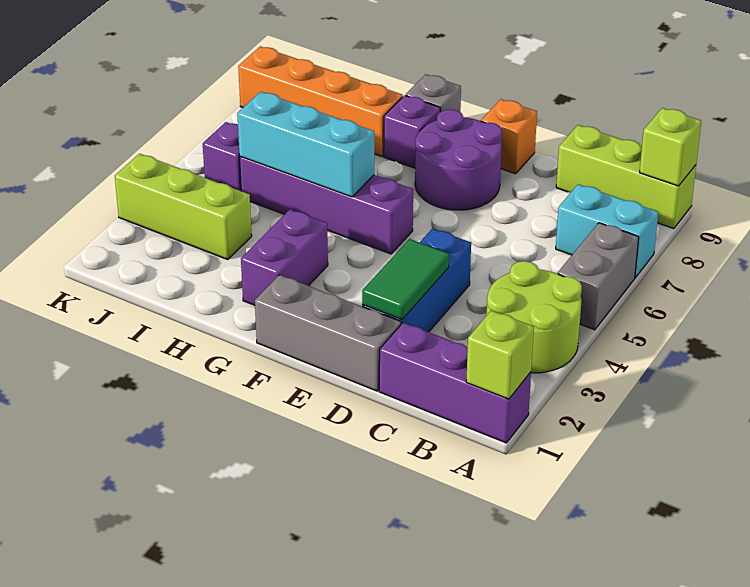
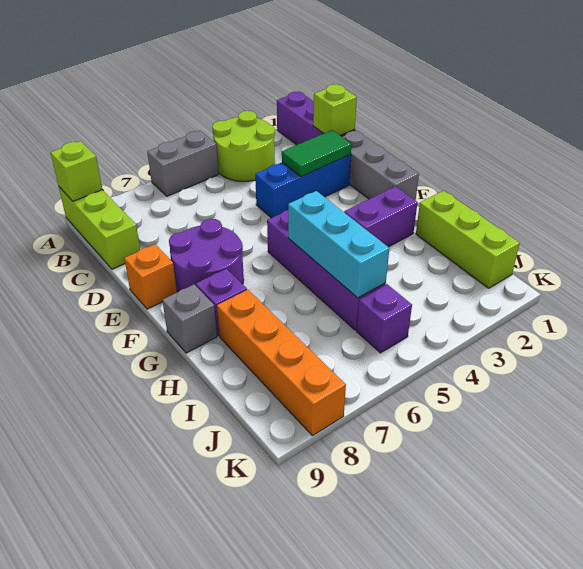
lime 1x1 brick [466,310,534,399] -> lime 1x1 brick moved to [313,84,357,136]
cyan 1x2 brick [556,184,658,278] -> none
lime 1x3 brick [115,154,252,260] -> lime 1x3 brick moved to [416,191,520,288]

